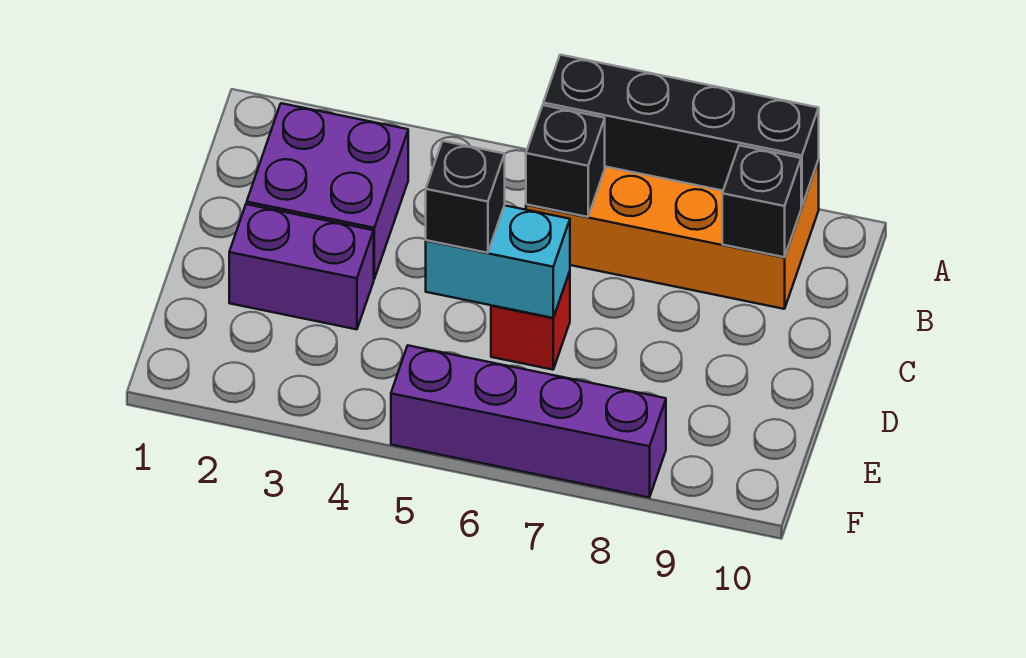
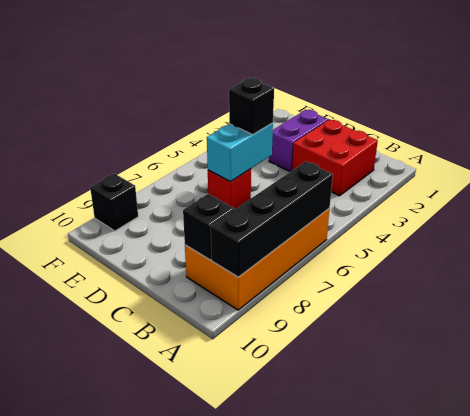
purple 2x2 brick [247,103,408,279] -> red 2x2 brick [292,120,378,196]
black 1x1 brick [526,105,605,217] -> black 1x1 brick moved to [90,174,138,231]
purple 1x4 brick [391,346,666,497] -> none

